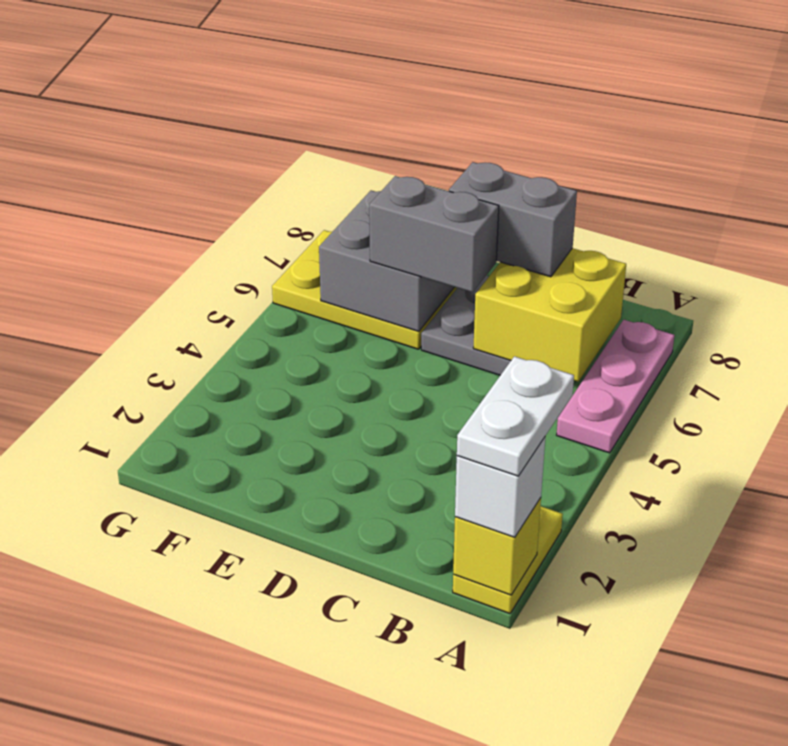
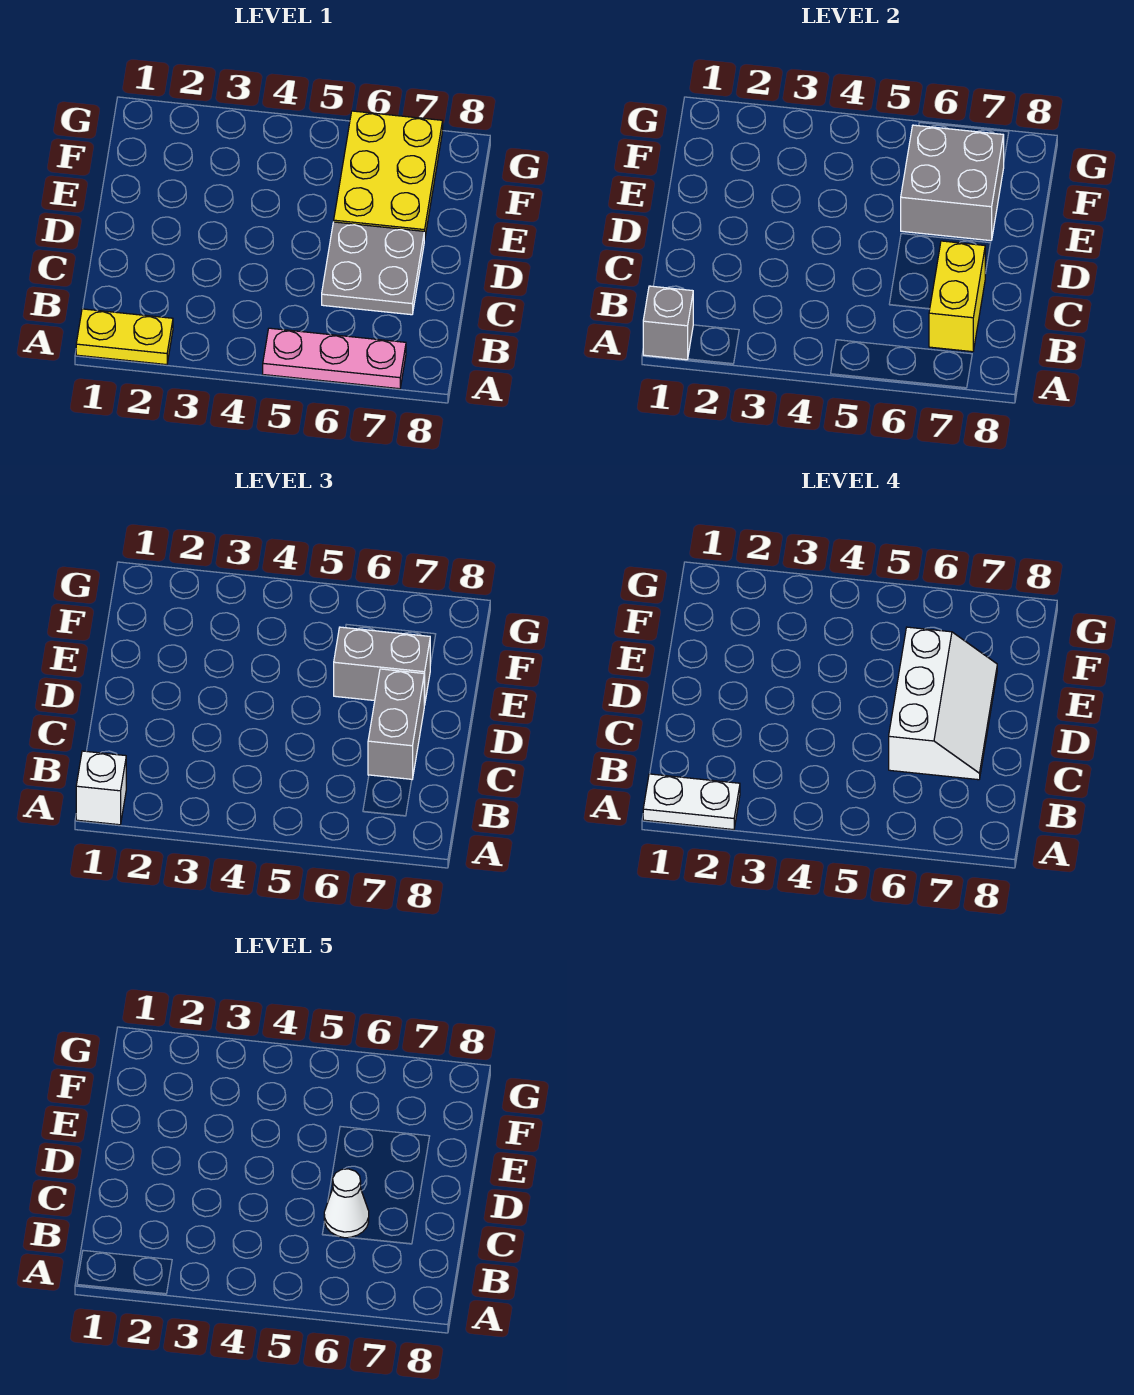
yellow 1x1 brick [453,498,541,595] -> grey 1x1 brick [643,286,693,360]
yellow 2x2 brick [473,248,626,382] -> yellow 1x2 brick [929,241,985,352]
none -> white 2x3 slope [889,627,997,780]
none -> white 1x1 cone [324,1169,369,1238]
grey 1x2 brick [369,176,499,292] -> grey 1x2 brick turned to [334,627,430,705]

